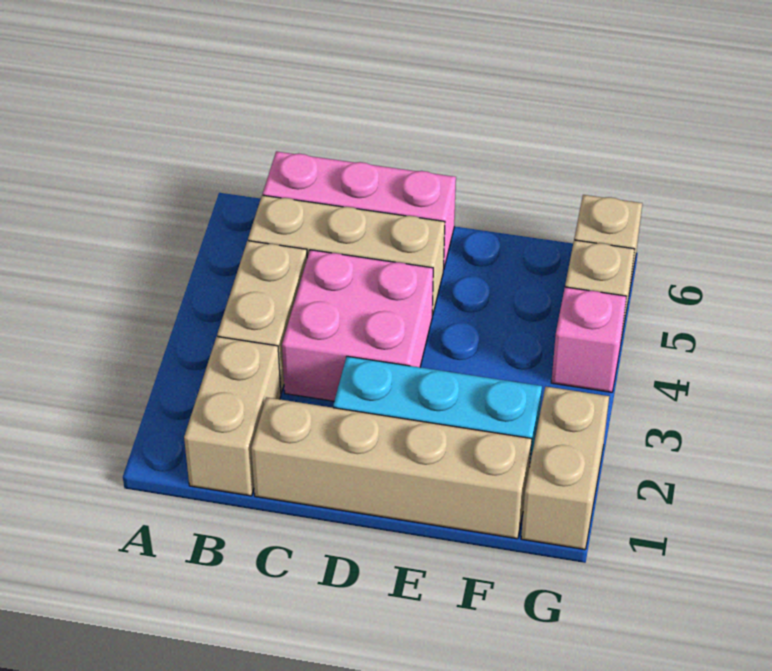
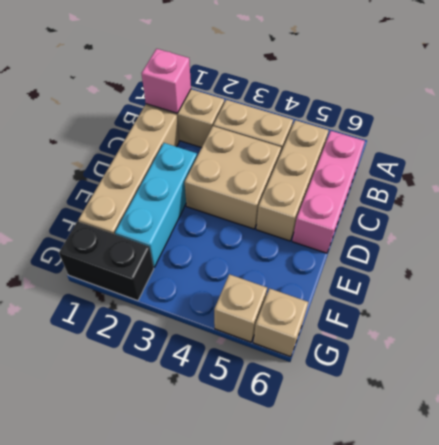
pink 2x2 brick [282,250,433,401] -> tan 2x2 brick [185,126,281,229]
tan 1x2 brick [521,387,609,550] -> black 1x2 brick [59,221,154,301]
pink 1x1 brick [551,287,627,392] -> pink 1x1 brick moved to [142,49,191,113]

